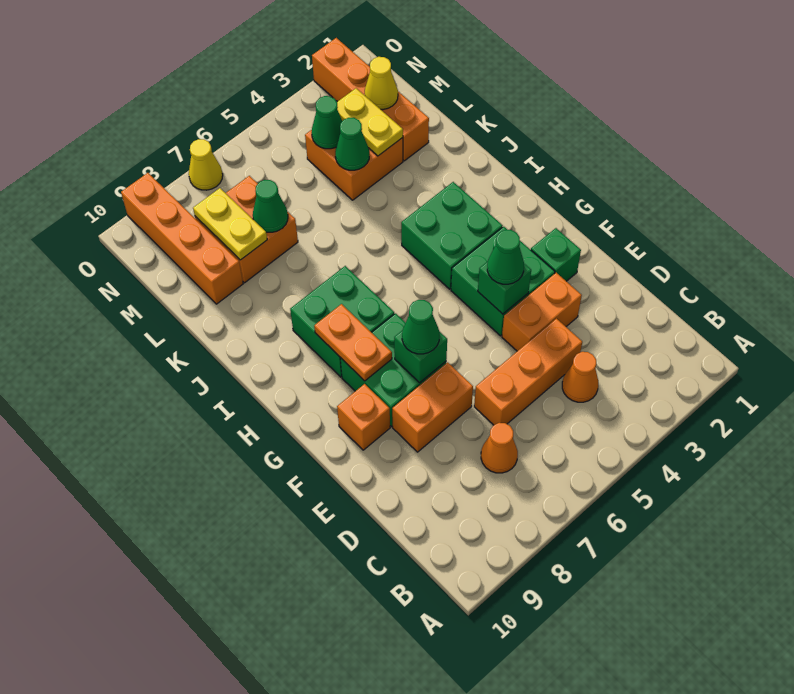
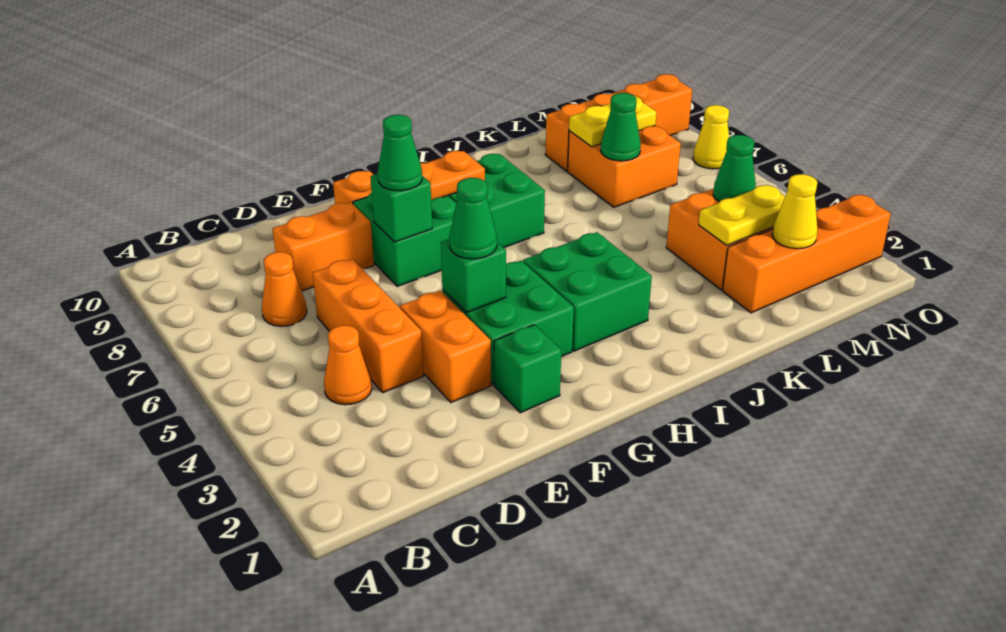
orange 1x2 brick [392,362,473,452] -> orange 1x2 brick turned to [272,203,374,291]
green 1x1 cone [335,118,369,170] -> none

